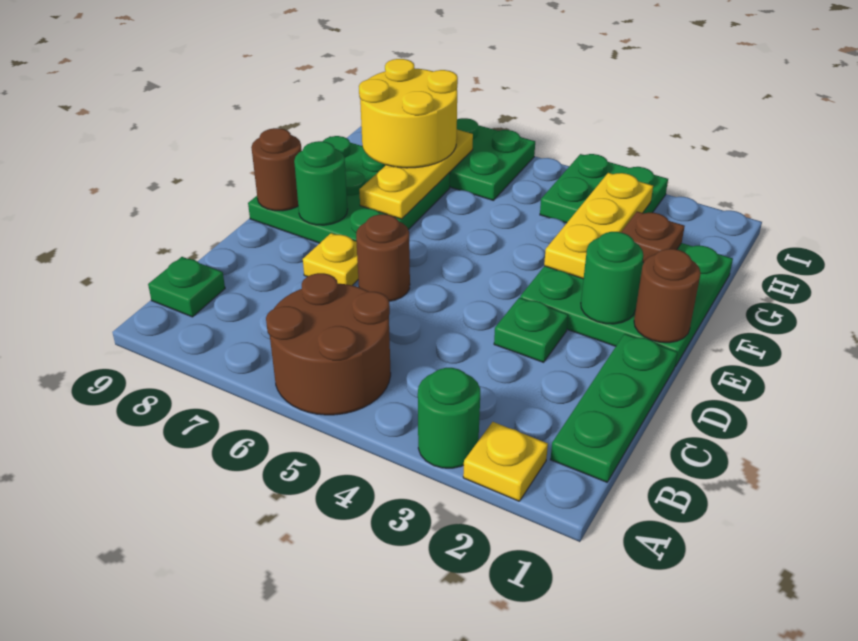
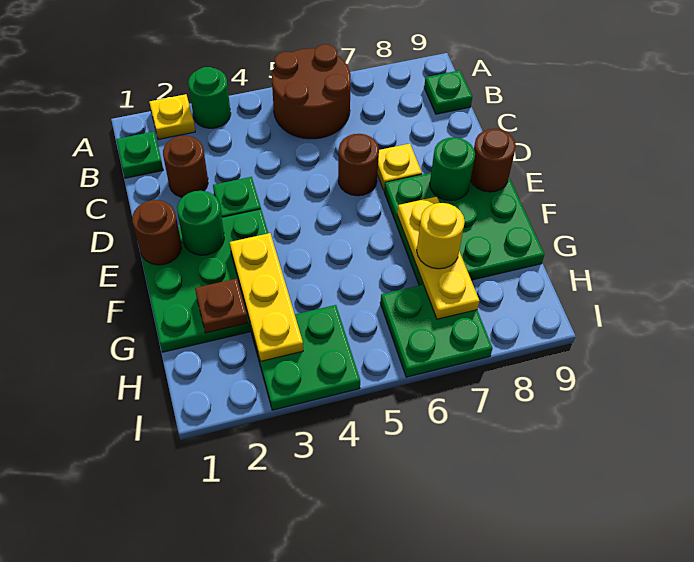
green 1x3 plate [550,334,677,482] -> green 1x1 plate [116,132,163,178]
none -> brown 1x1 round brick [163,136,208,197]
yellow 2x2 round brick [359,59,458,168] -> yellow 1x1 round brick [417,203,465,269]

